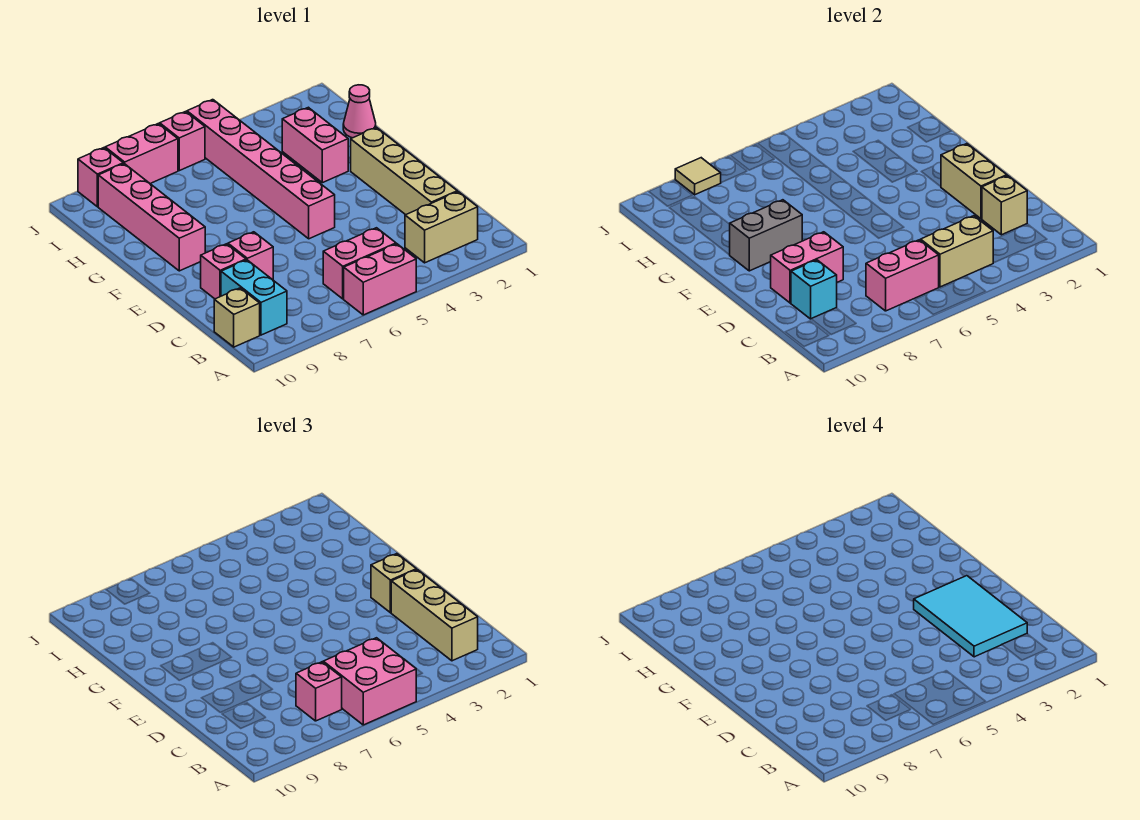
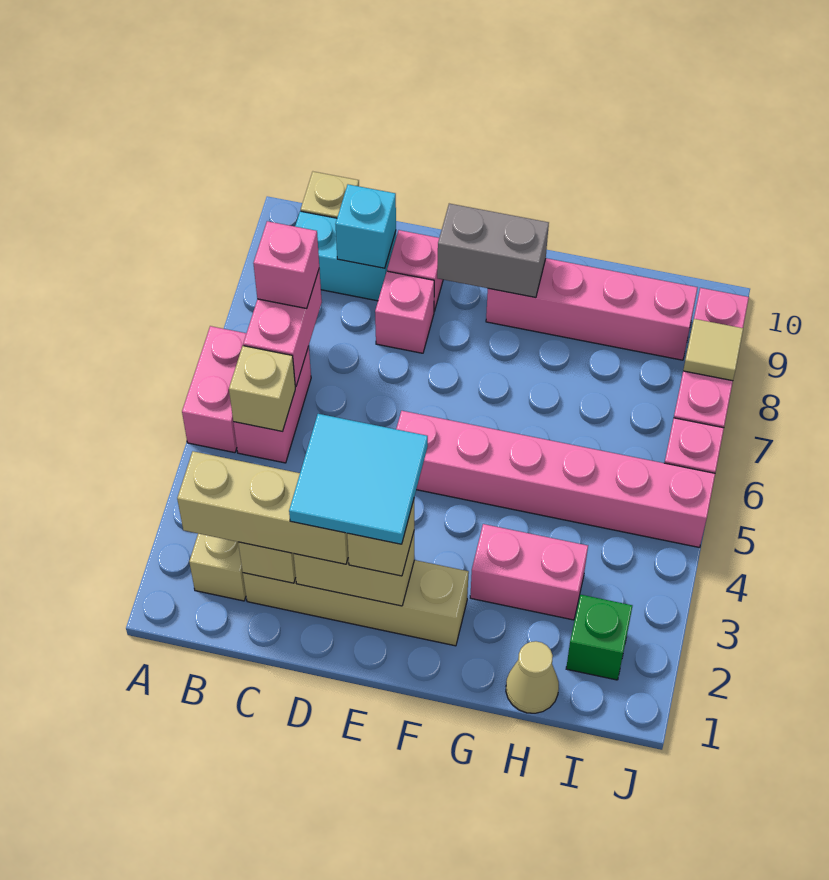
pink 2x2 brick [323,638,416,725] -> none
tan 1x2 brick [921,216,993,287] -> tan 1x1 brick [229,346,295,432]
cyan 2x3 tile [914,576,1027,657] -> cyan 2x2 tile [289,414,428,544]
pink 1x2 brick [771,232,843,303] -> none
grey 1x2 brick [730,200,802,271] -> grey 1x2 brick turned to [437,204,549,298]
pink 1x1 cone [343,85,376,138] -> tan 1x1 cone [506,641,559,713]
none -> green 1x1 brick [566,595,632,680]

